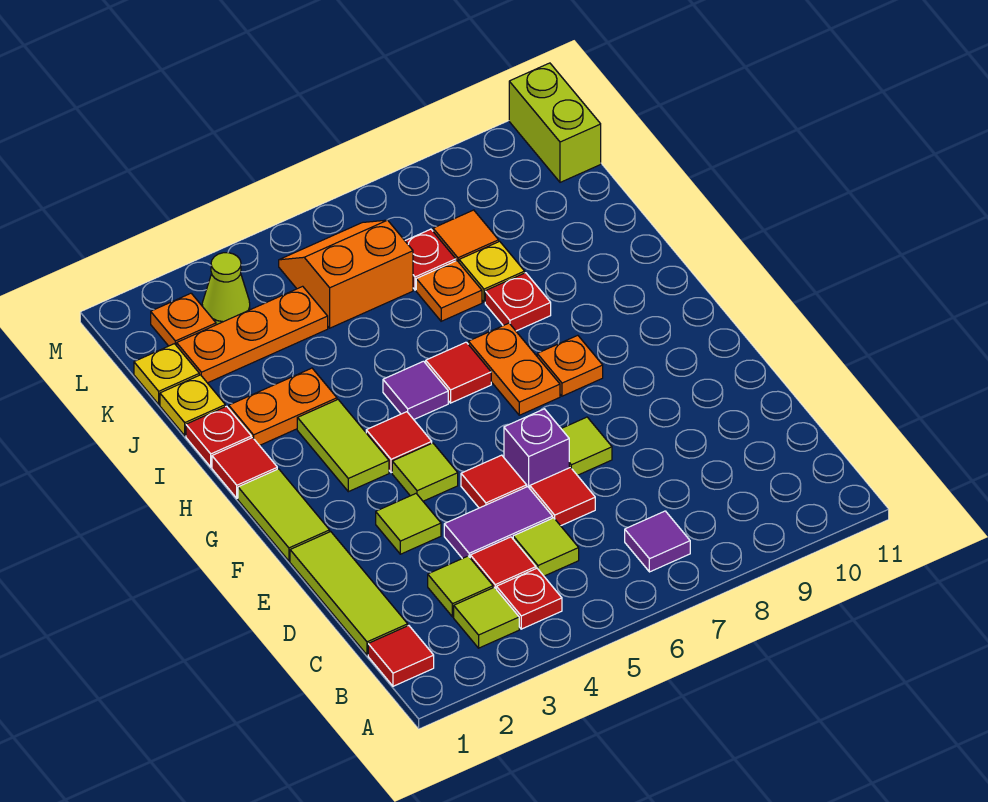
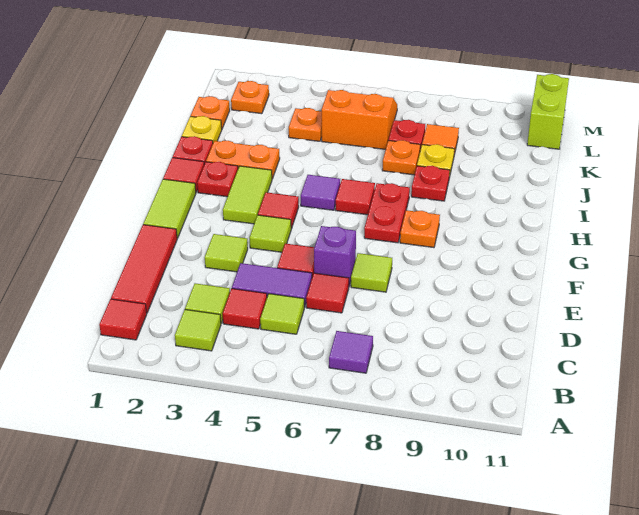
red 1x1 plate [496,568,562,629] -> red 1x1 plate moved to [197,162,238,197]
lime 1x3 tile [290,532,408,655] -> red 1x3 tile [111,225,177,312]
orange 1x2 plate [468,323,560,415] -> red 1x2 plate [364,183,410,243]
yellow 1x1 plate [134,344,199,404] -> orange 1x1 plate [191,96,230,128]
orange 1x3 plate [177,286,328,383] -> orange 1x1 plate [289,108,322,141]
lime 1x1 cone [202,253,250,325] -> none

